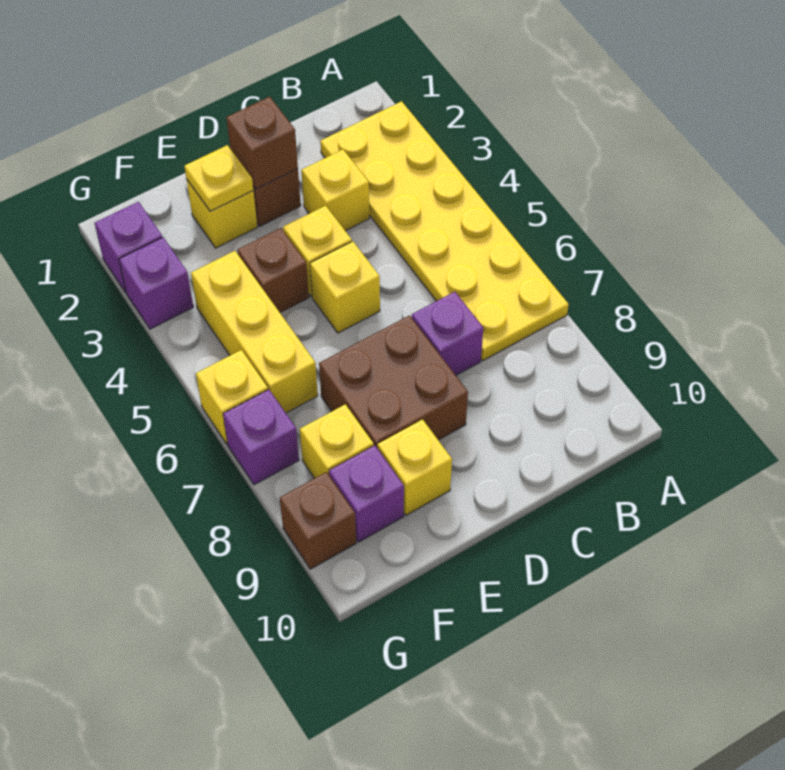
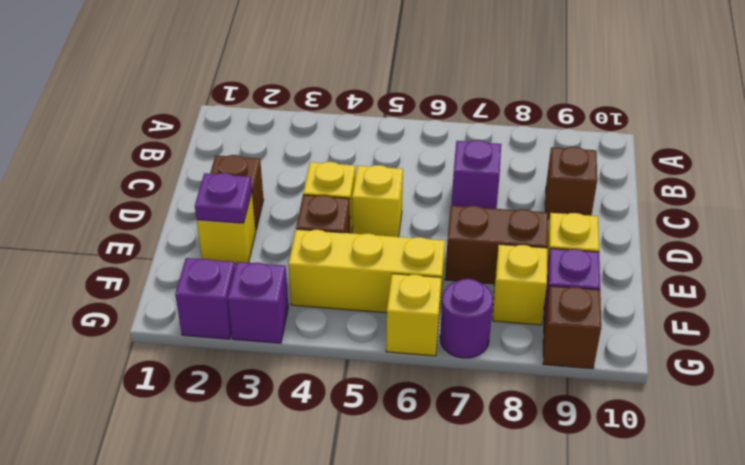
yellow 2x6 plate [320,101,569,361] -> none
yellow 1x1 brick [301,150,369,231] -> none
brown 1x1 brick [226,97,298,189] -> brown 1x1 brick moved to [545,147,597,219]
brown 2x2 brick [319,315,468,447] -> brown 1x2 brick [445,206,548,284]
yellow 1x1 plate [184,145,253,211] -> purple 1x1 plate [195,173,252,223]
purple 1x1 brick [223,390,299,485] -> purple 1x1 round brick [440,279,493,358]

